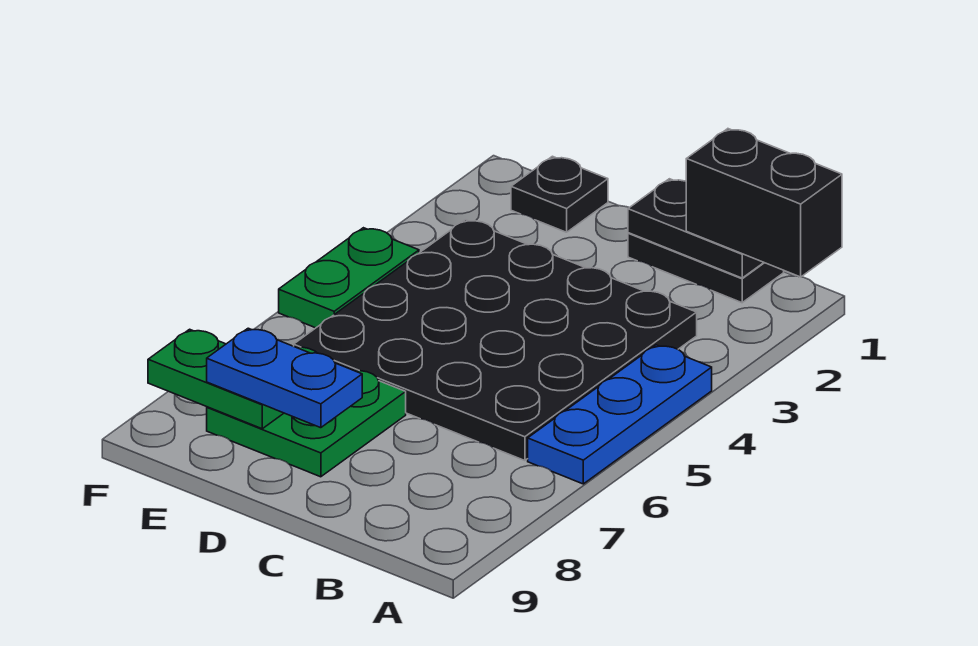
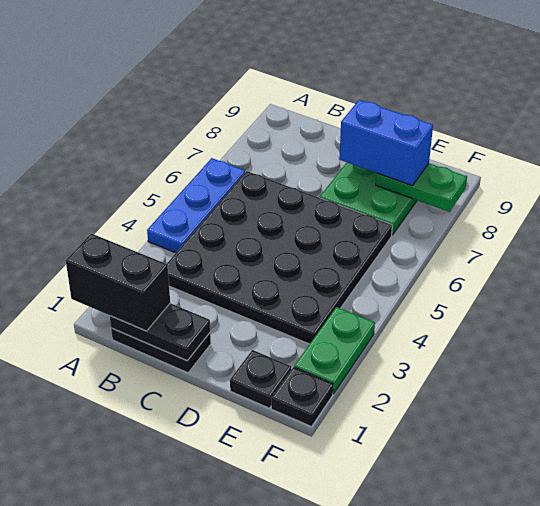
blue 1x2 plate [207,328,362,428] -> blue 1x2 brick [339,100,433,186]
none -> black 1x1 plate [271,367,333,427]
green 1x2 plate [279,228,419,328] -> green 1x2 plate moved to [294,307,375,394]

